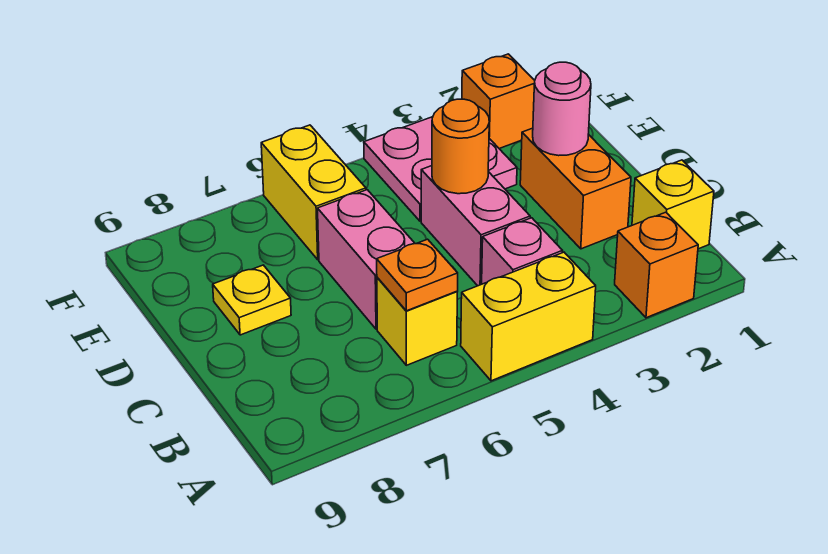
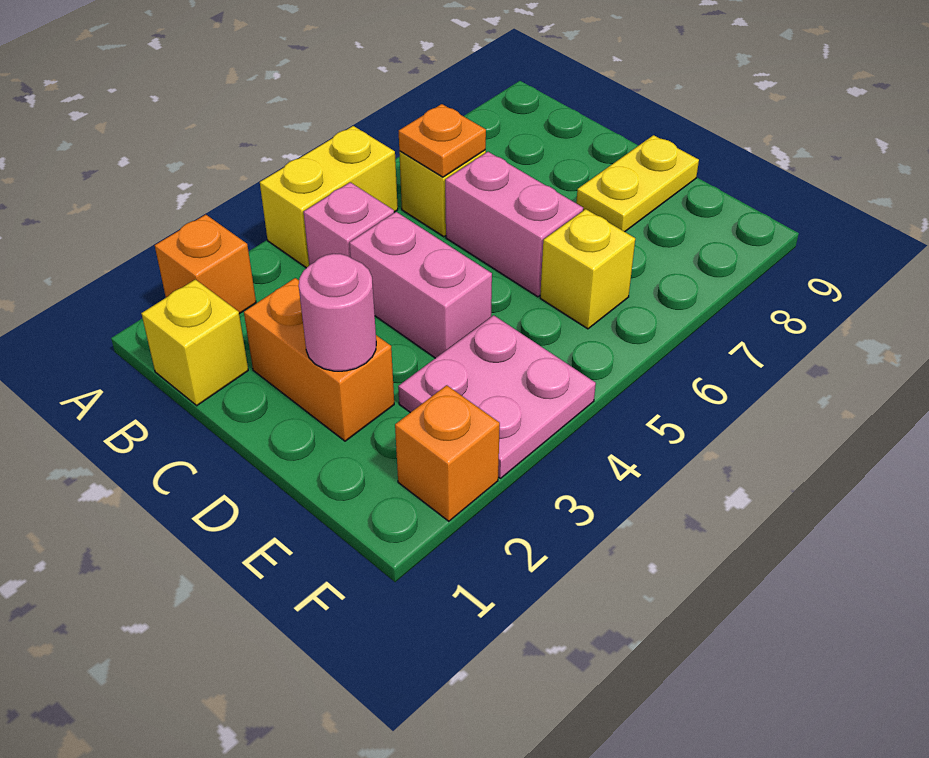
orange 1x1 round brick [432,99,489,194] -> none
yellow 1x1 plate [213,265,291,335] -> yellow 1x2 plate [576,135,699,232]
yellow 1x2 brick [261,125,366,260] -> yellow 1x1 brick [540,209,635,329]

